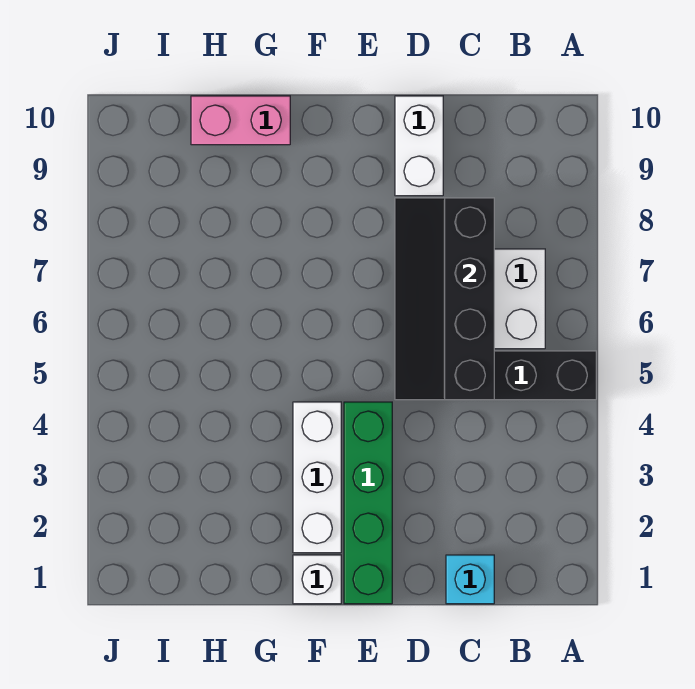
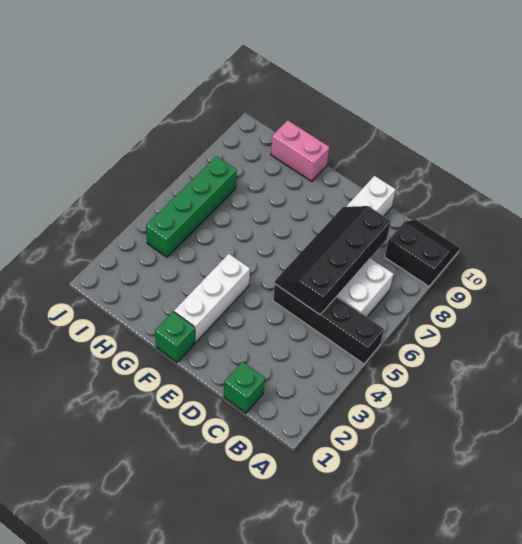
none -> black 2x2 slope [385,219,460,286]
cyan 1x1 brick [446,555,494,604] -> green 1x1 brick [224,362,265,413]
green 1x4 brick [344,402,392,604] -> green 1x4 brick moved to [146,156,237,257]
white 1x1 brick [293,555,341,604] -> green 1x1 brick [155,312,195,362]

